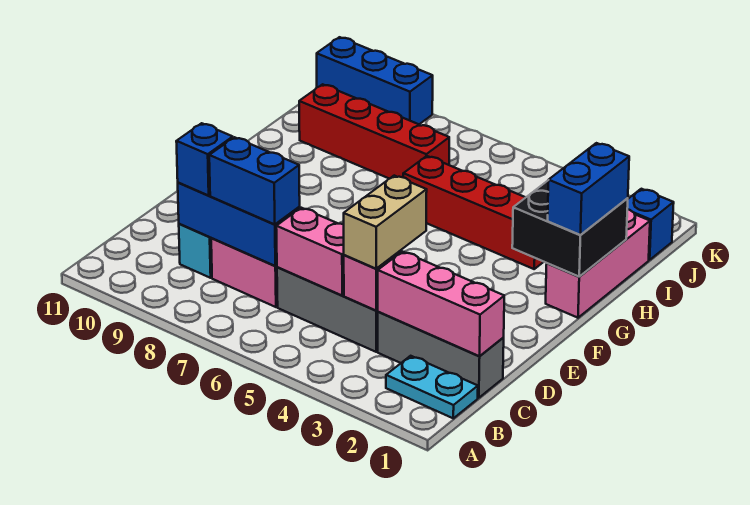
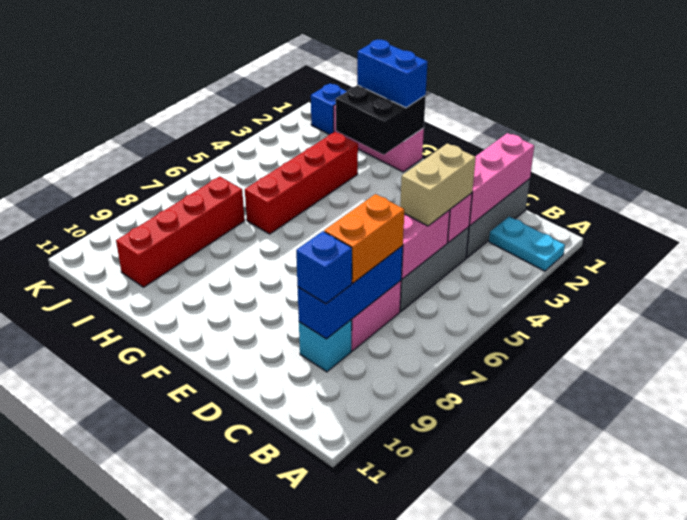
cyan 1x2 plate [386,356,478,418] -> cyan 1x2 plate turned to [489,217,565,271]
tan 1x2 brick [344,176,427,269] -> tan 1x2 brick turned to [400,143,476,226]
blue 1x2 brick [209,137,300,224] -> orange 1x2 brick [324,194,404,283]
blue 1x3 brick [317,37,433,124] -> none

